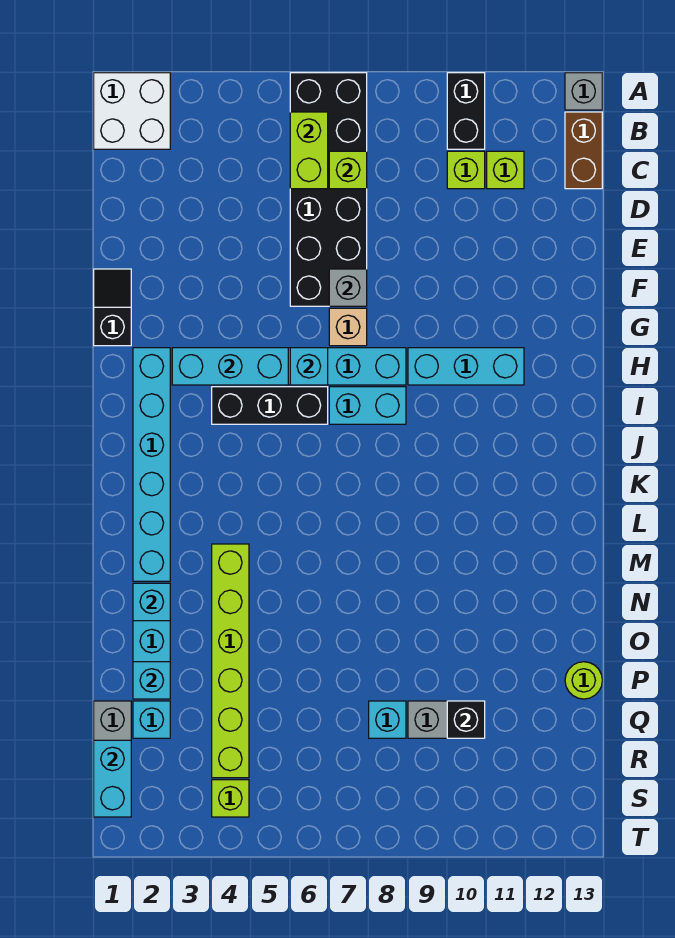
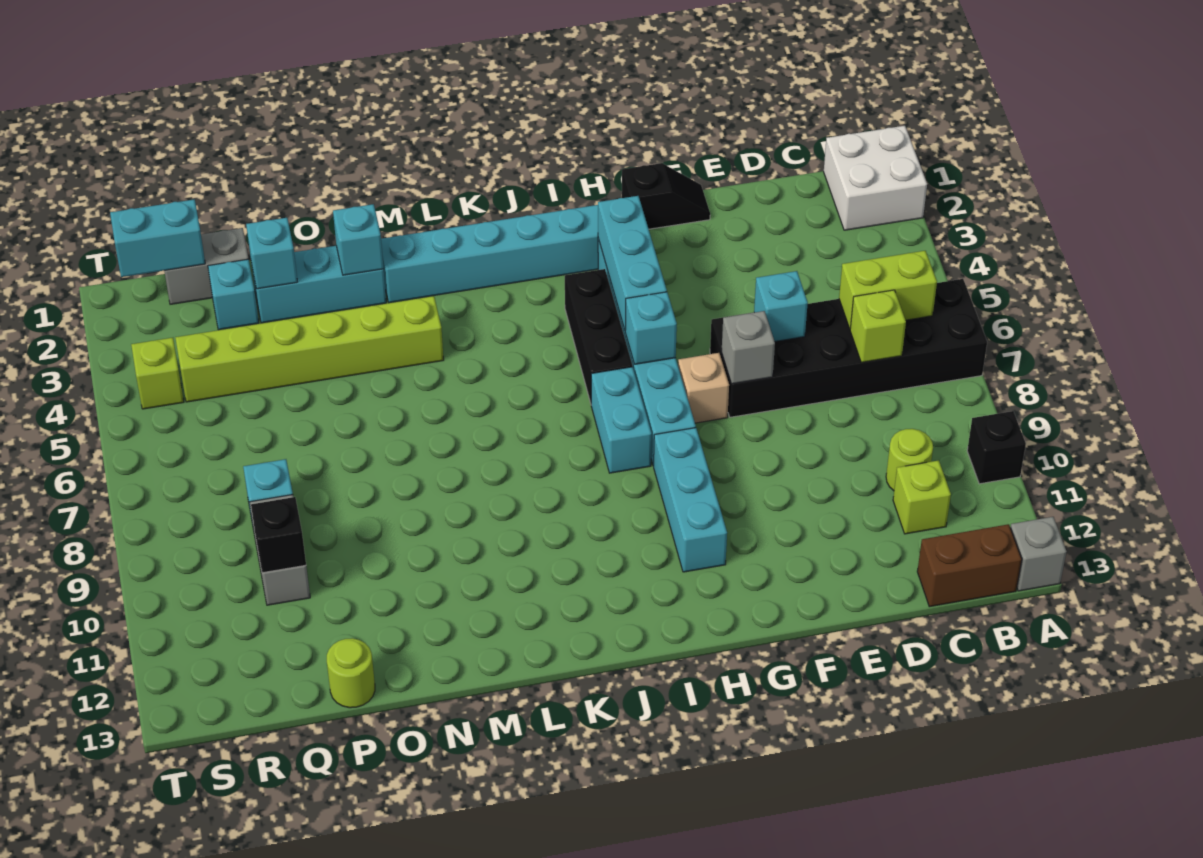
black 1x2 brick [447,73,485,149] -> black 1x1 brick [967,411,1026,484]
lime 1x1 brick [447,151,485,189] -> lime 1x1 round brick [886,429,933,491]
none -> cyan 1x1 brick [754,271,808,341]

